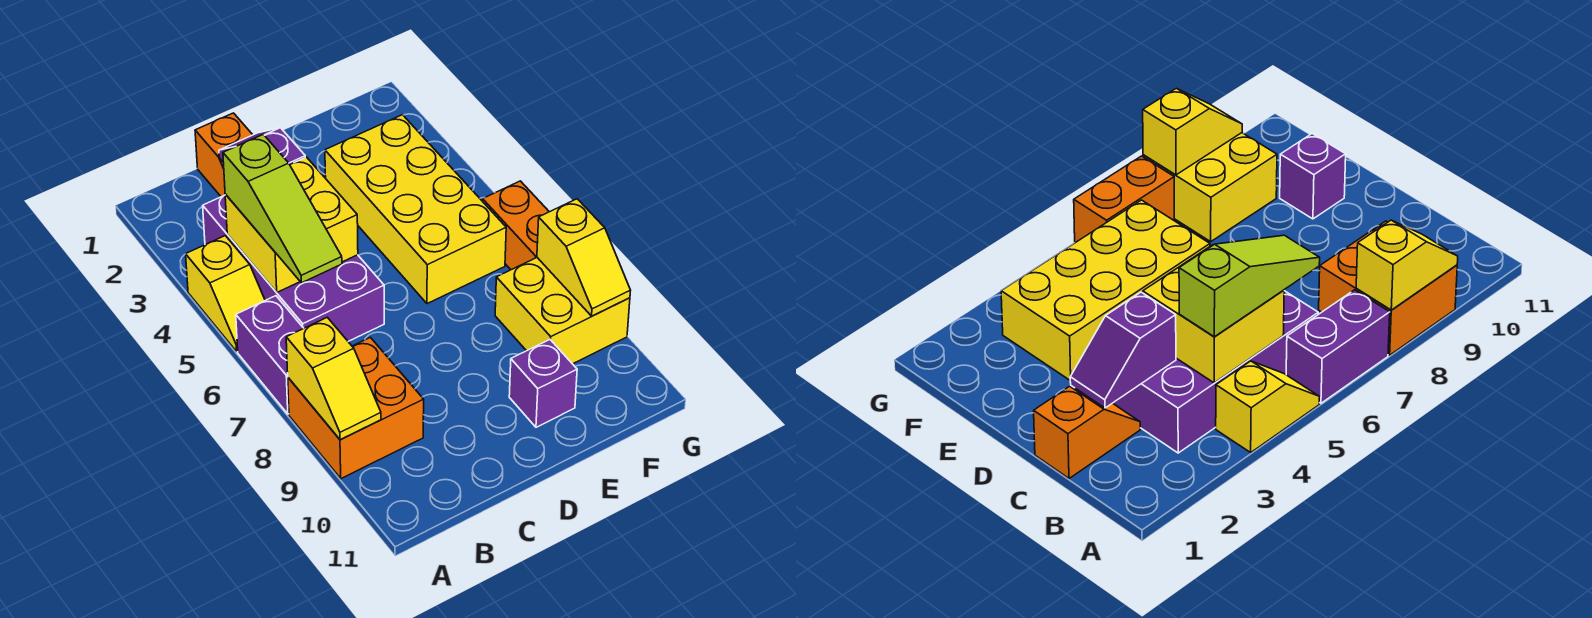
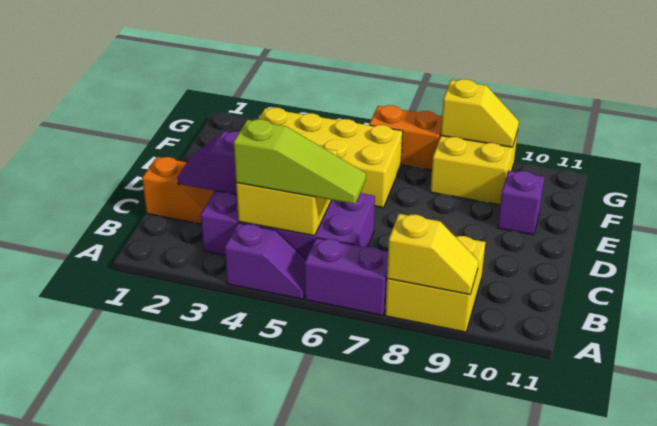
yellow 1x2 slope [186,236,265,351] -> purple 1x2 slope [224,223,306,299]
orange 2x2 brick [288,337,424,479] -> yellow 2x2 brick [385,236,485,332]

